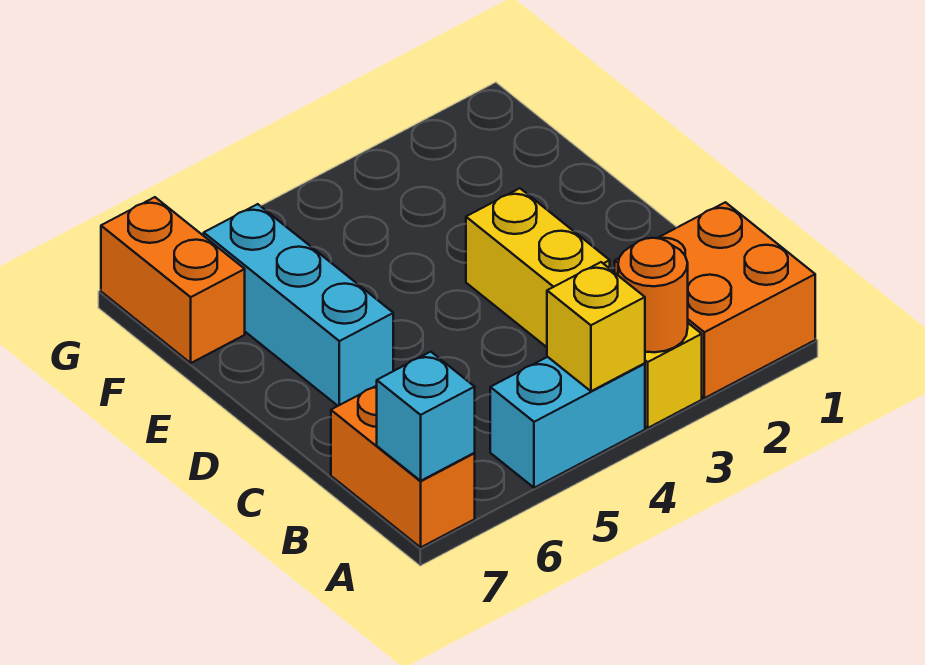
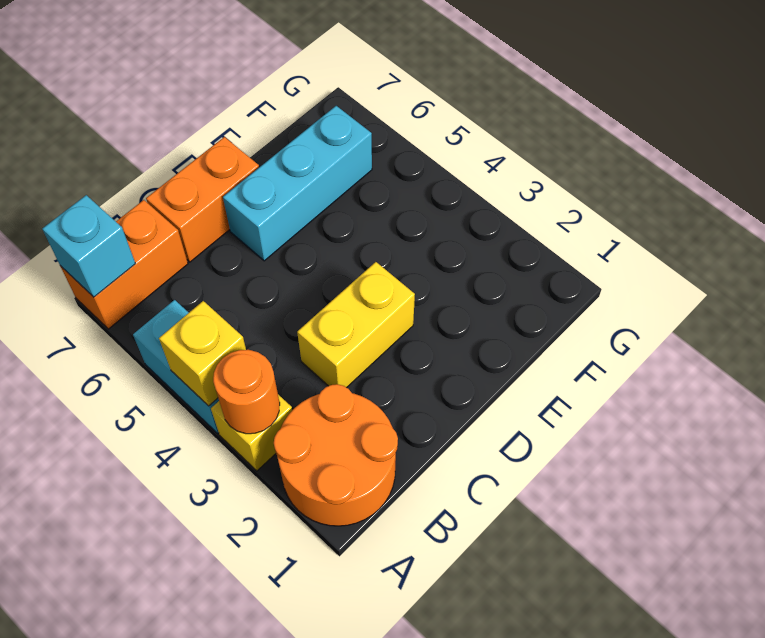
orange 2x2 brick [615,202,815,398] -> orange 2x2 round brick [274,384,398,526]
orange 1x2 brick [101,197,245,363] -> orange 1x2 brick moved to [146,137,259,262]

